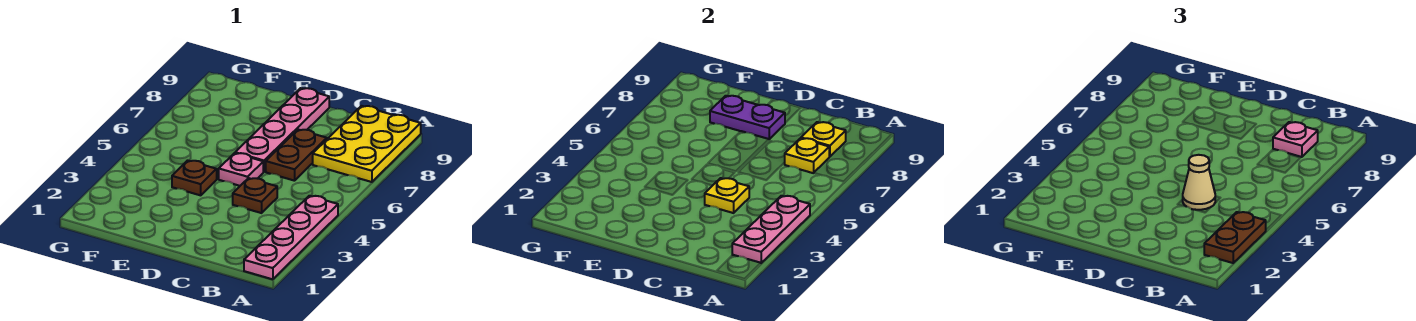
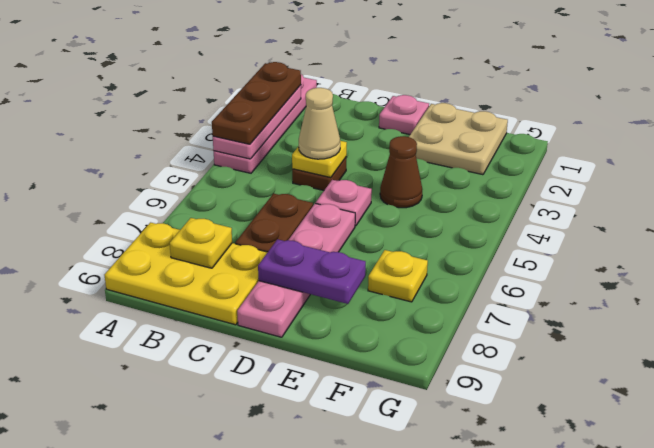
brown 1x2 plate [1204,212,1266,263] -> brown 1x3 plate [212,62,301,144]
yellow 2x3 plate [313,106,421,182] -> yellow 2x3 plate turned to [104,222,268,325]
yellow 1x1 plate [784,138,829,173] -> yellow 1x1 plate moved to [368,250,428,302]
pink 1x1 plate [1273,122,1318,157] -> pink 1x1 plate moved to [379,95,429,134]
none -> tan 2x2 plate [409,103,508,175]
brown 1x1 plate [172,160,217,195] -> brown 1x1 cone [380,136,422,208]

